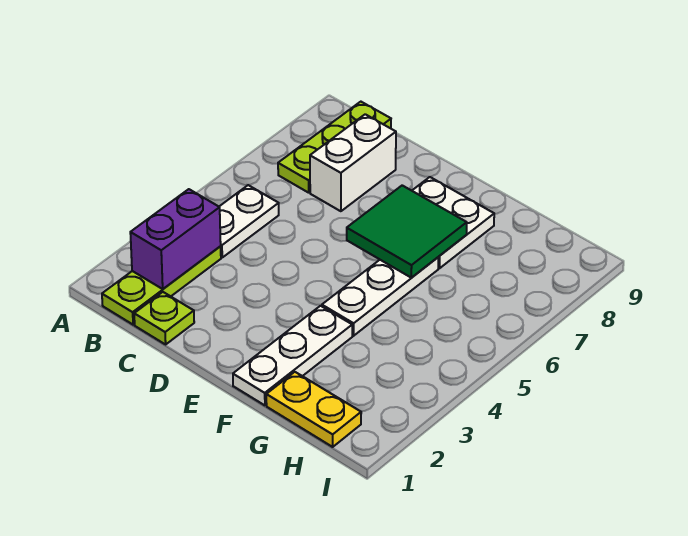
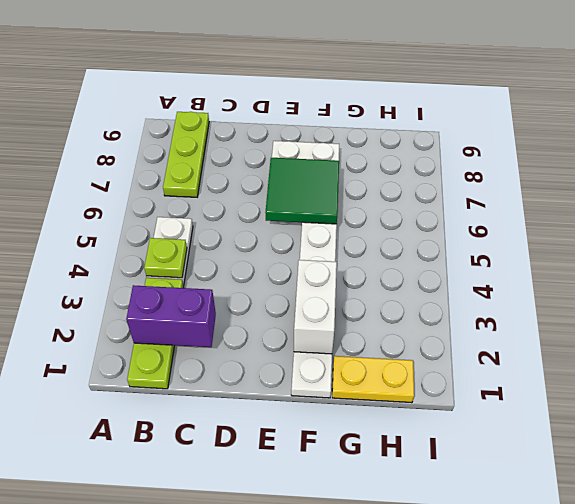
purple 1x2 brick [130,189,221,289] -> purple 1x2 brick turned to [126,285,216,347]
lime 1x1 plate [134,292,194,344] -> lime 1x1 plate moved to [144,238,187,278]
white 1x2 brick [310,114,396,211] -> white 1x2 brick moved to [294,260,337,354]

